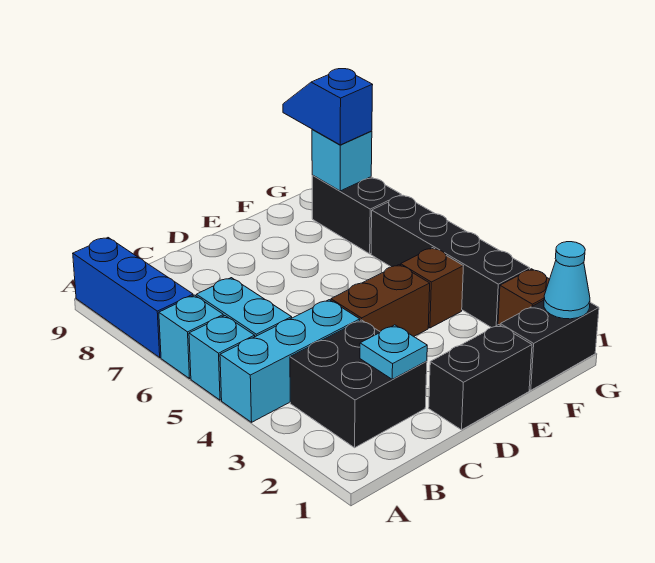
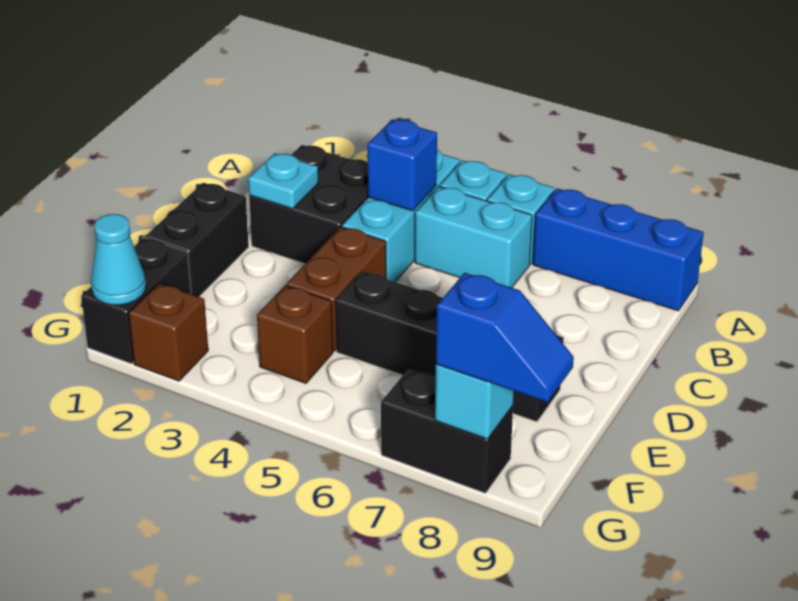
none -> blue 1x1 brick [367,119,437,211]
black 1x4 brick [371,195,530,328] -> black 1x4 brick moved to [335,271,564,422]

